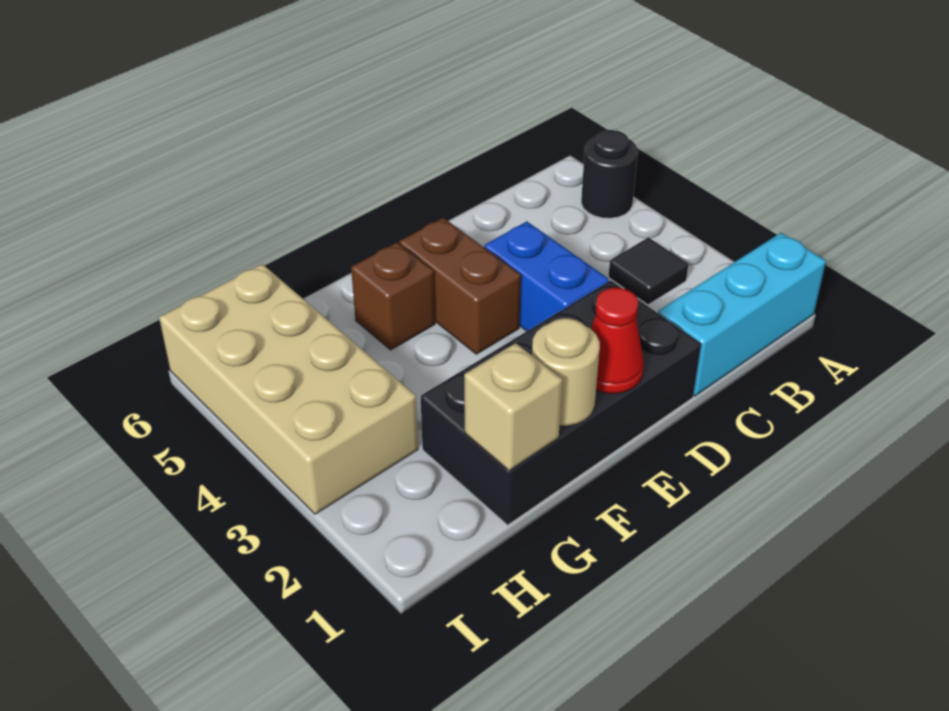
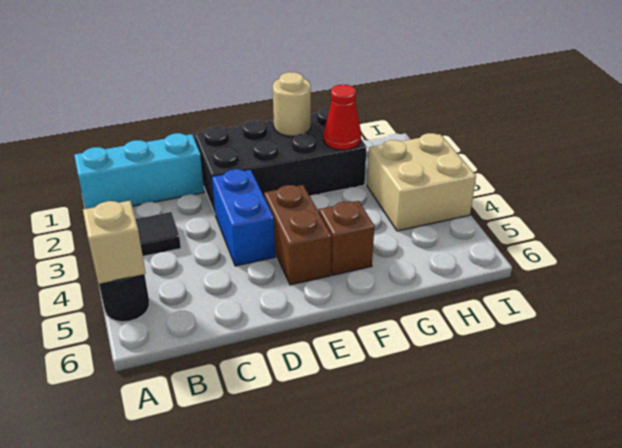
red 1x1 cone [591,288,644,394] -> red 1x1 cone moved to [323,85,361,150]
tan 1x1 brick [464,343,562,471] -> tan 1x1 brick moved to [83,201,146,284]
tan 2x4 brick [159,264,418,514] -> tan 2x2 brick [367,133,476,231]

